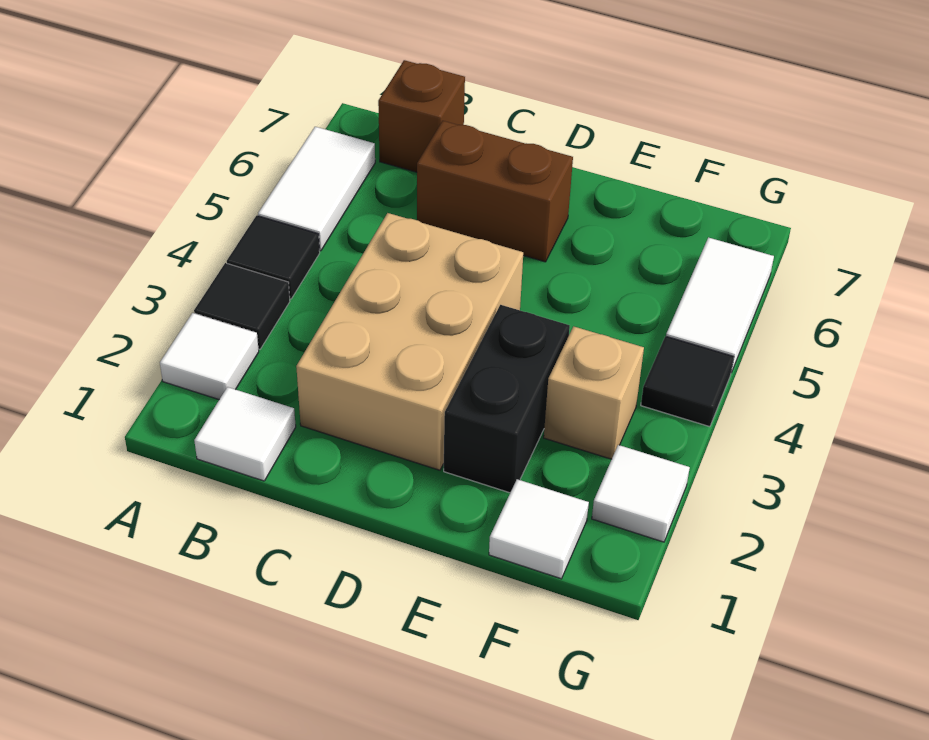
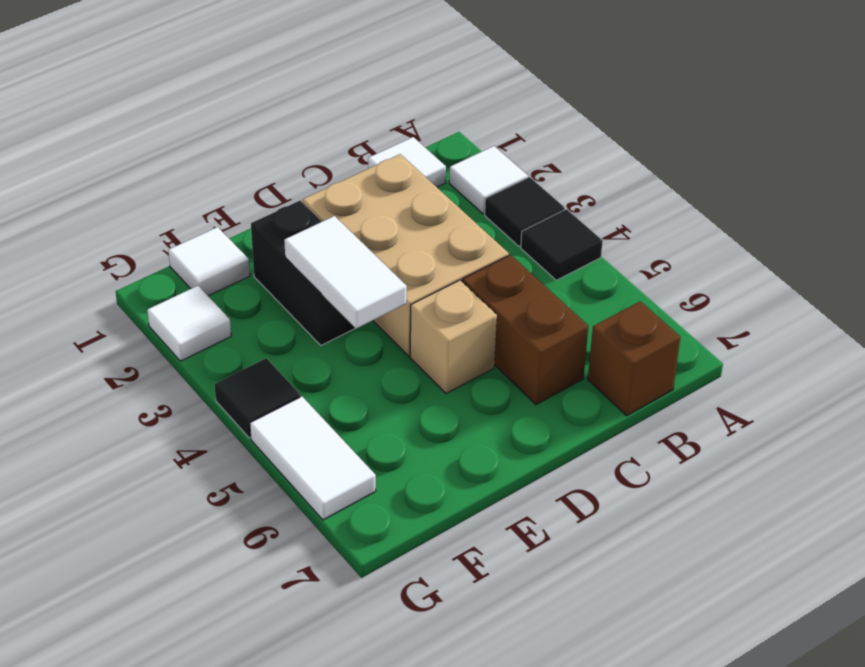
white 1x2 tile [258,127,375,251] -> white 1x2 tile moved to [284,216,407,329]
brown 1x2 brick [417,121,573,262] -> brown 1x2 brick turned to [462,255,588,405]
tan 1x1 brick [544,326,644,459] -> tan 1x1 brick moved to [410,280,497,394]

